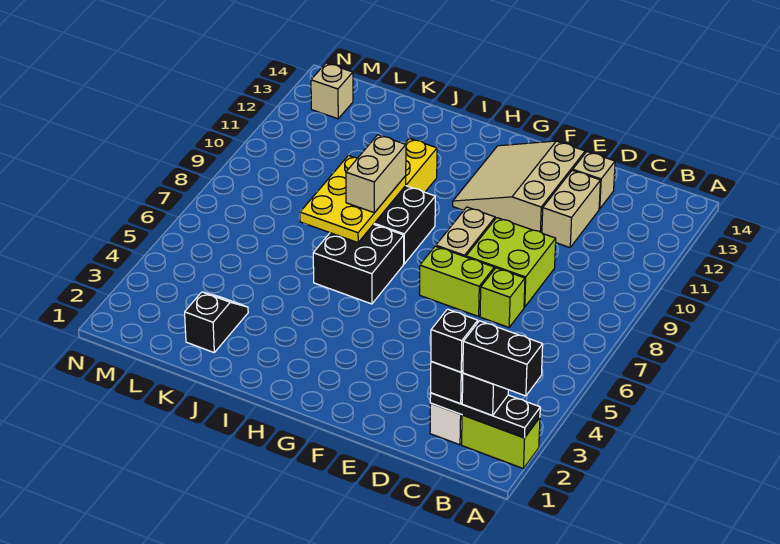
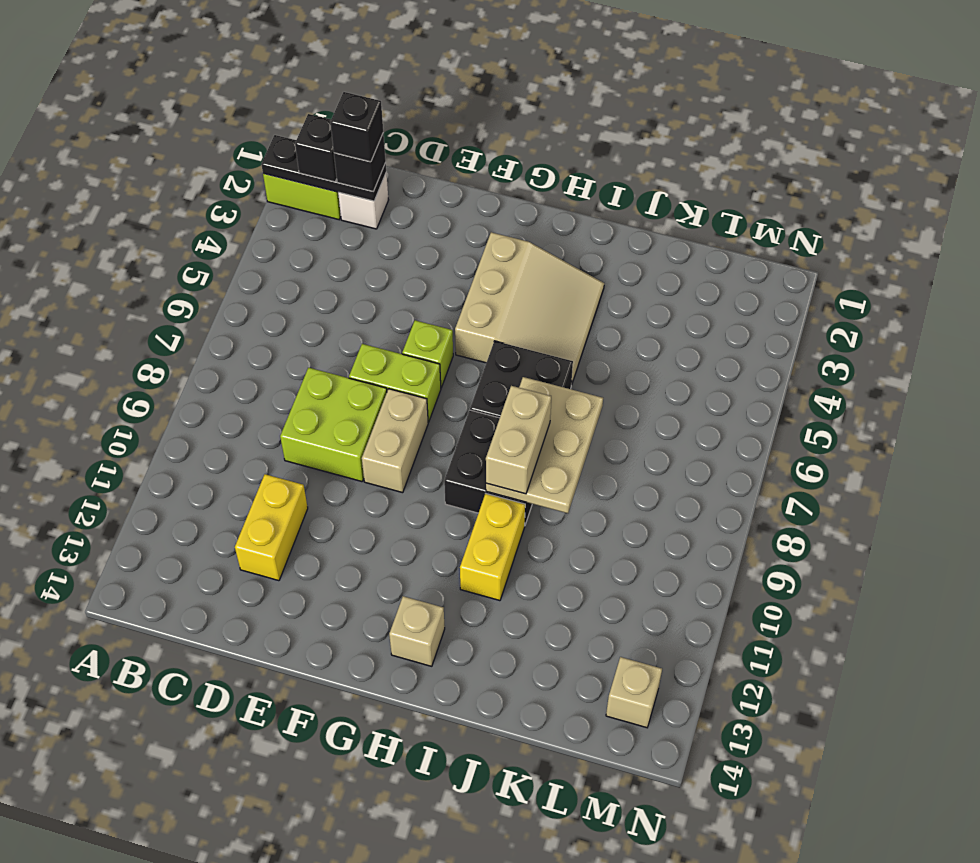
black 1x2 brick [463,321,543,396] -> none
lime 1x1 brick [480,268,525,327] -> lime 1x1 brick moved to [402,320,453,388]
tan 1x2 brick [542,170,601,247] -> yellow 1x2 brick [235,474,308,581]
tan 1x1 brick [573,152,615,209] -> tan 1x1 brick moved to [389,596,445,666]
tan 3x3 slope [453,141,585,233] -> tan 3x3 slope moved to [455,232,604,385]
yellow 2x3 plate [300,155,406,243] -> tan 2x3 plate [486,377,603,513]
black 1x2 slope [185,292,248,352] -> none

